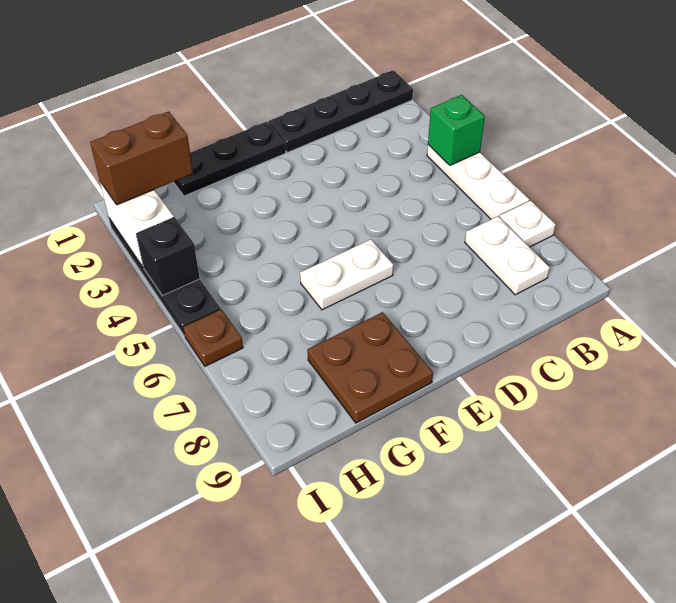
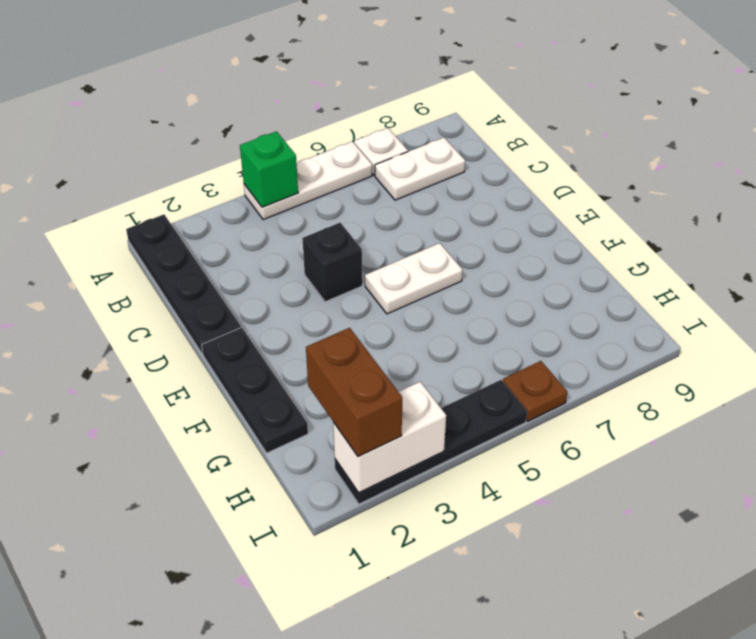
white 1x2 plate [300,239,393,310] -> white 1x2 plate turned to [365,243,462,314]
brown 2x2 plate [307,312,433,423] -> none
black 1x1 brick [137,217,200,296] -> black 1x1 brick moved to [302,223,362,302]

